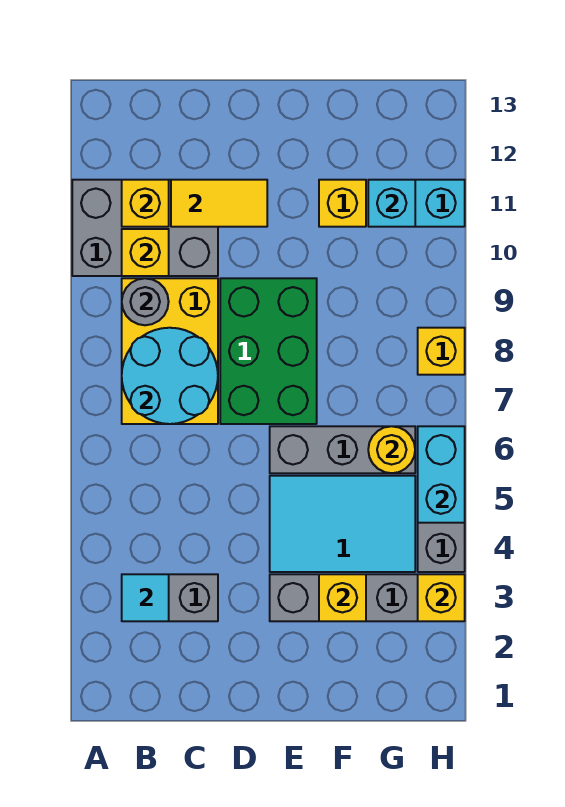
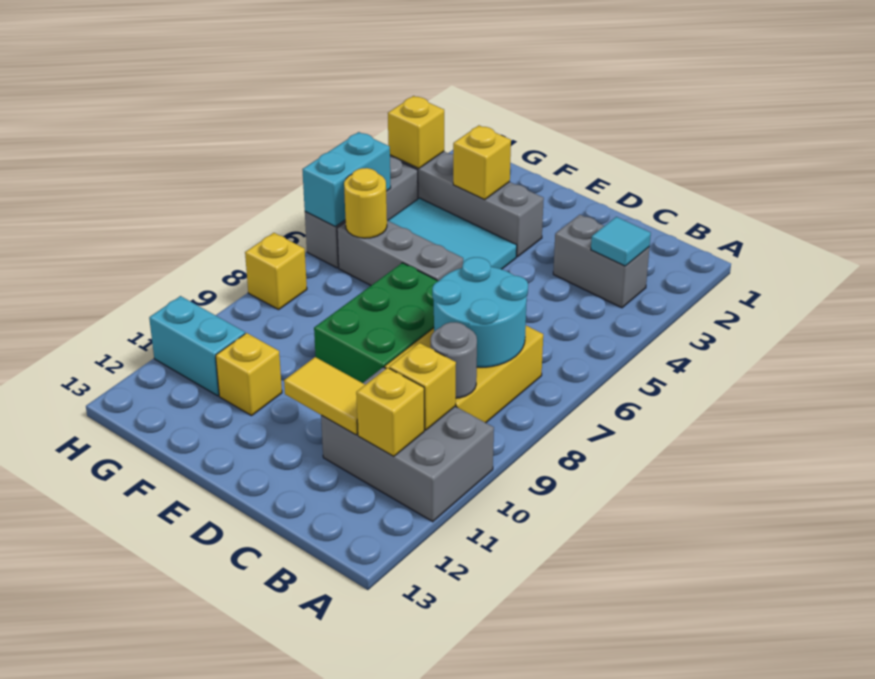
cyan 1x1 brick [368,180,415,227] -> none

